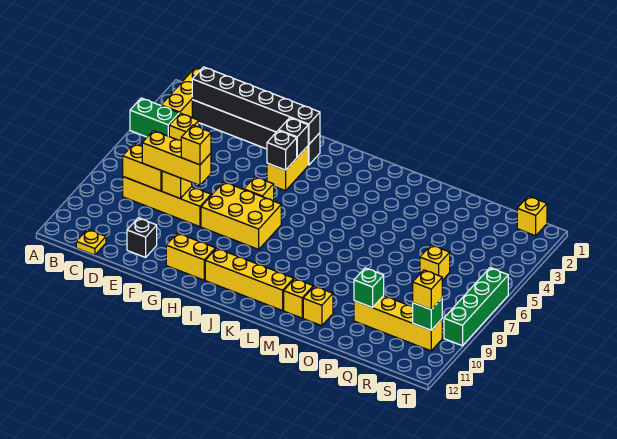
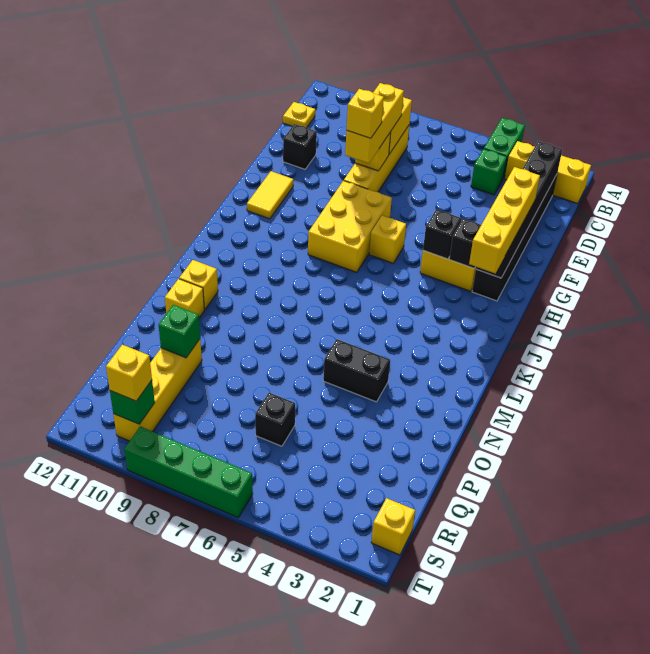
yellow 1x1 brick [169,113,199,140] -> green 1x1 brick [471,149,507,195]
yellow 1x2 brick [166,233,215,280] -> yellow 1x2 tile [247,171,293,219]
yellow 1x4 brick [205,248,294,311] -> yellow 1x4 brick moved to [469,167,540,273]
none -> black 1x2 brick [323,339,390,402]
yellow 1x1 brick [420,245,450,280] -> black 1x1 brick [255,393,295,446]

